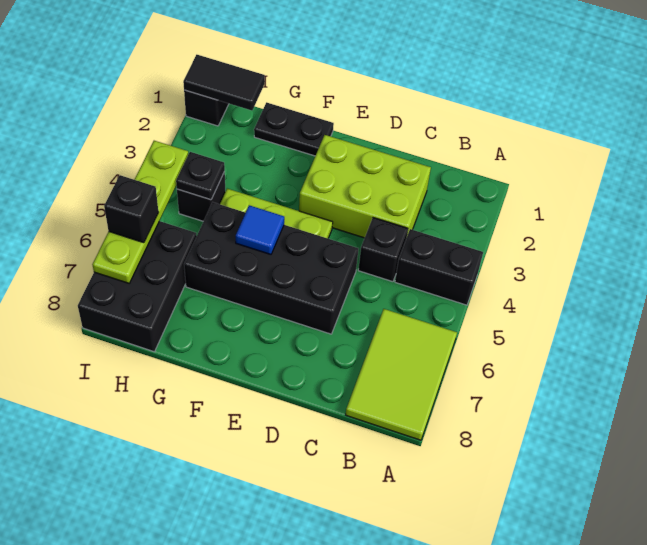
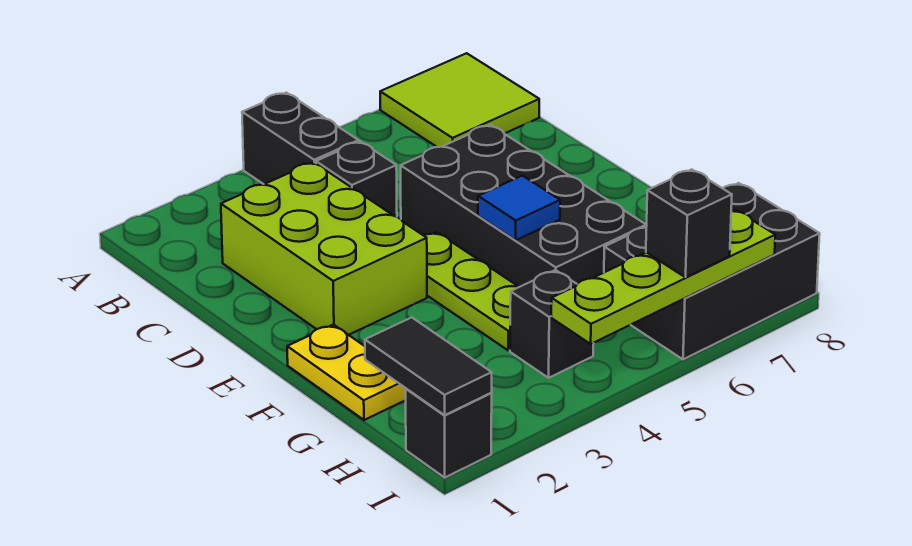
lime 2x3 tile [346,309,457,440] -> lime 2x2 tile [380,53,539,147]
black 1x2 plate [254,102,334,156] -> yellow 1x2 plate [287,325,406,420]
black 1x1 plate [176,152,225,200] -> none

